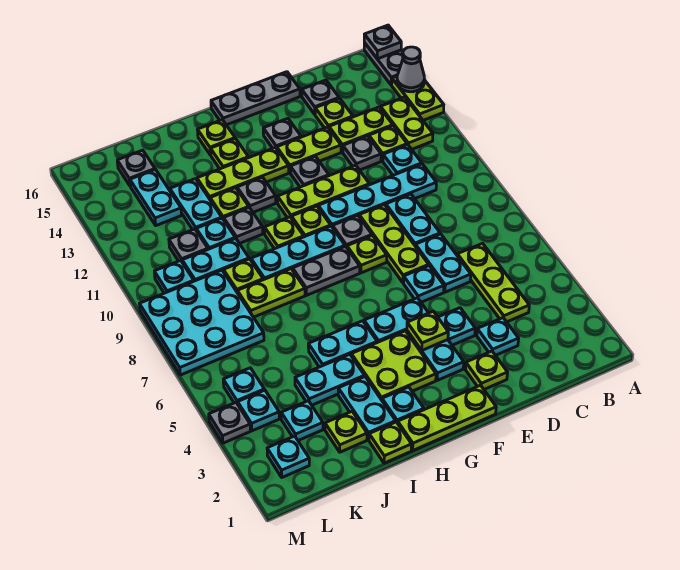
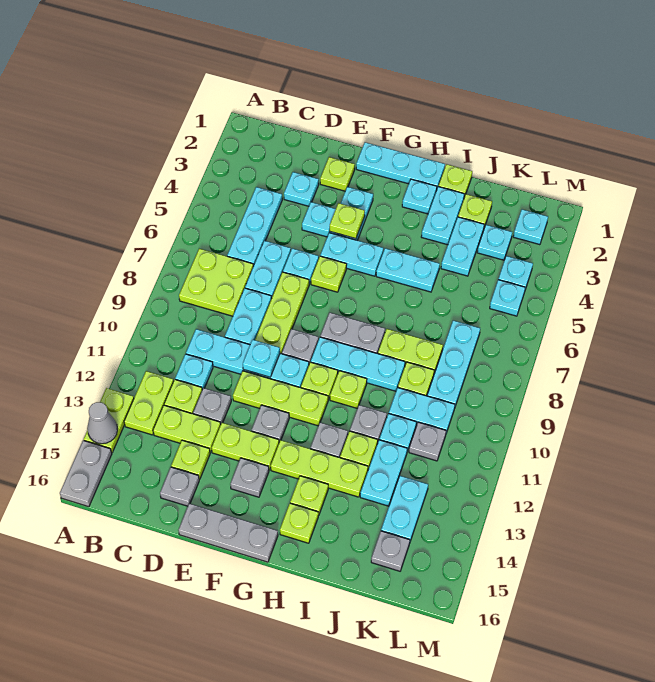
grey 1x1 plate [364,25,401,59] -> none
lime 1x3 plate [457,243,529,322] -> cyan 1x3 plate [227,187,282,266]
lime 1x3 plate [398,385,496,450] -> cyan 1x3 plate [356,142,445,188]
lime 1x1 plate [347,236,387,273] -> lime 1x1 plate moved to [311,256,347,292]
lime 2x2 plate [351,331,436,400] -> lime 2x2 plate moved to [179,249,253,316]
cyan 1x2 plate [295,354,365,405] -> cyan 1x2 plate turned to [441,217,484,276]
cyan 3x3 plate [140,270,264,375] -> cyan 1x3 plate [427,320,480,406]
cyan 1x1 plate [154,260,194,293] -> cyan 1x1 plate moved to [243,340,280,377]
grey 1x1 plate [209,403,250,443] -> none

